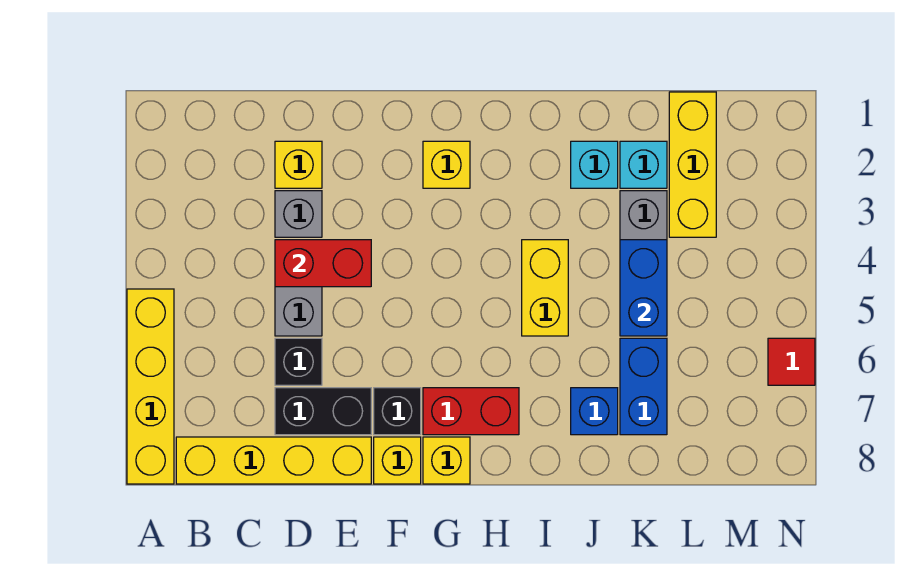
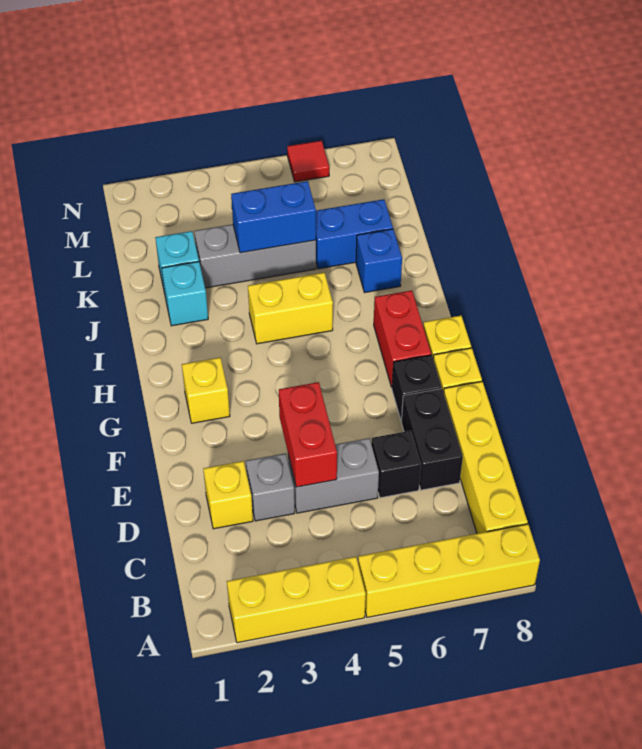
yellow 1x3 brick [669,92,716,237] -> yellow 1x3 brick moved to [227,557,366,643]

